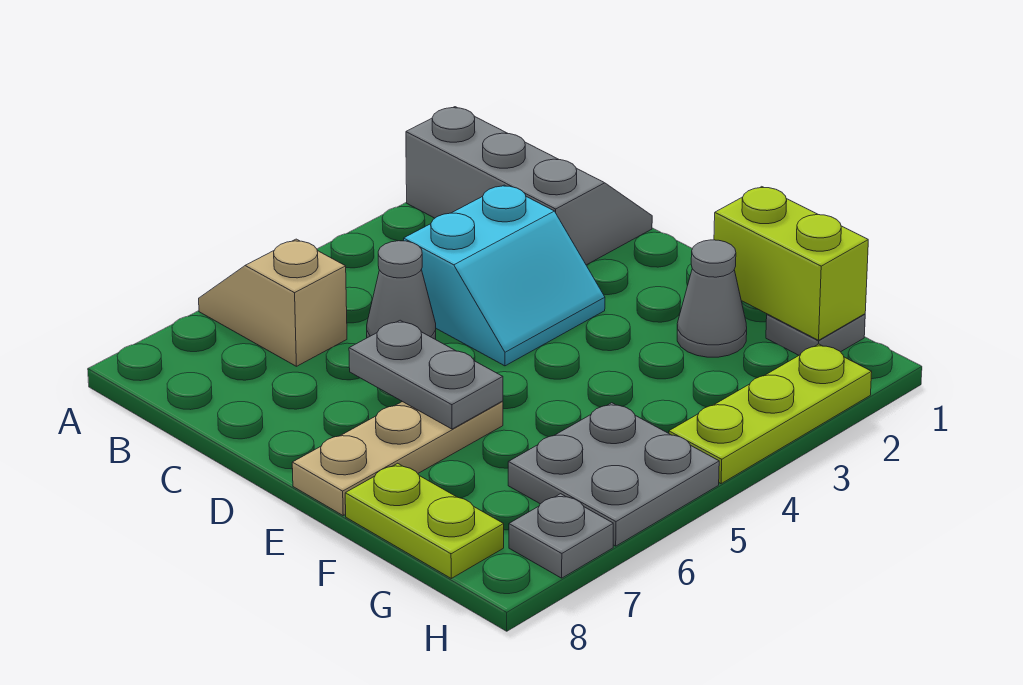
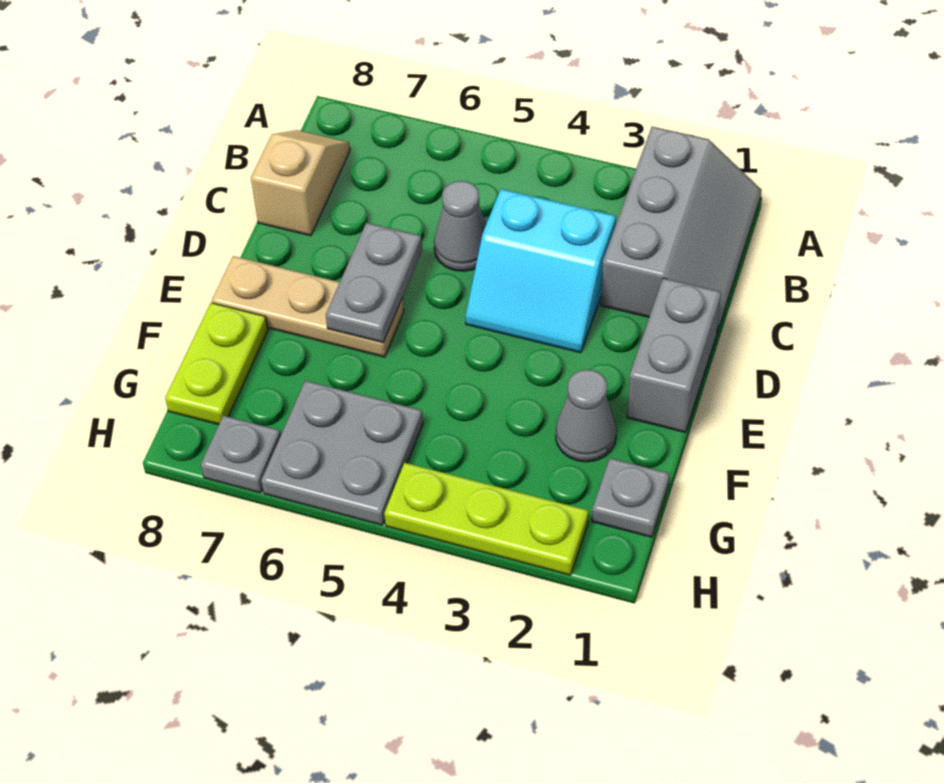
tan 1x2 slope [199,239,347,366] -> tan 1x2 slope moved to [251,130,350,236]
none -> grey 1x2 brick [627,278,721,432]
lime 1x2 brick [714,187,868,340] -> none

